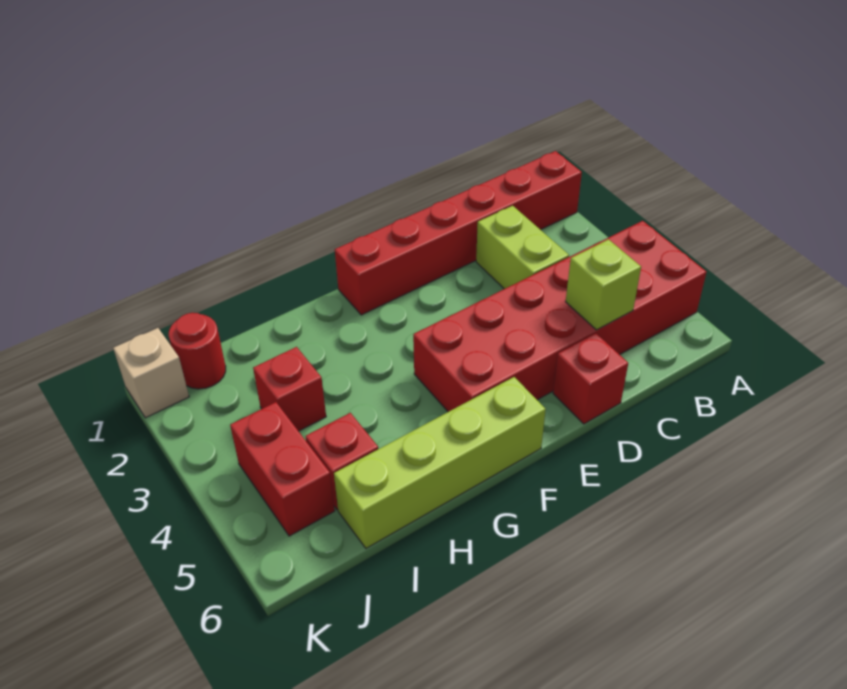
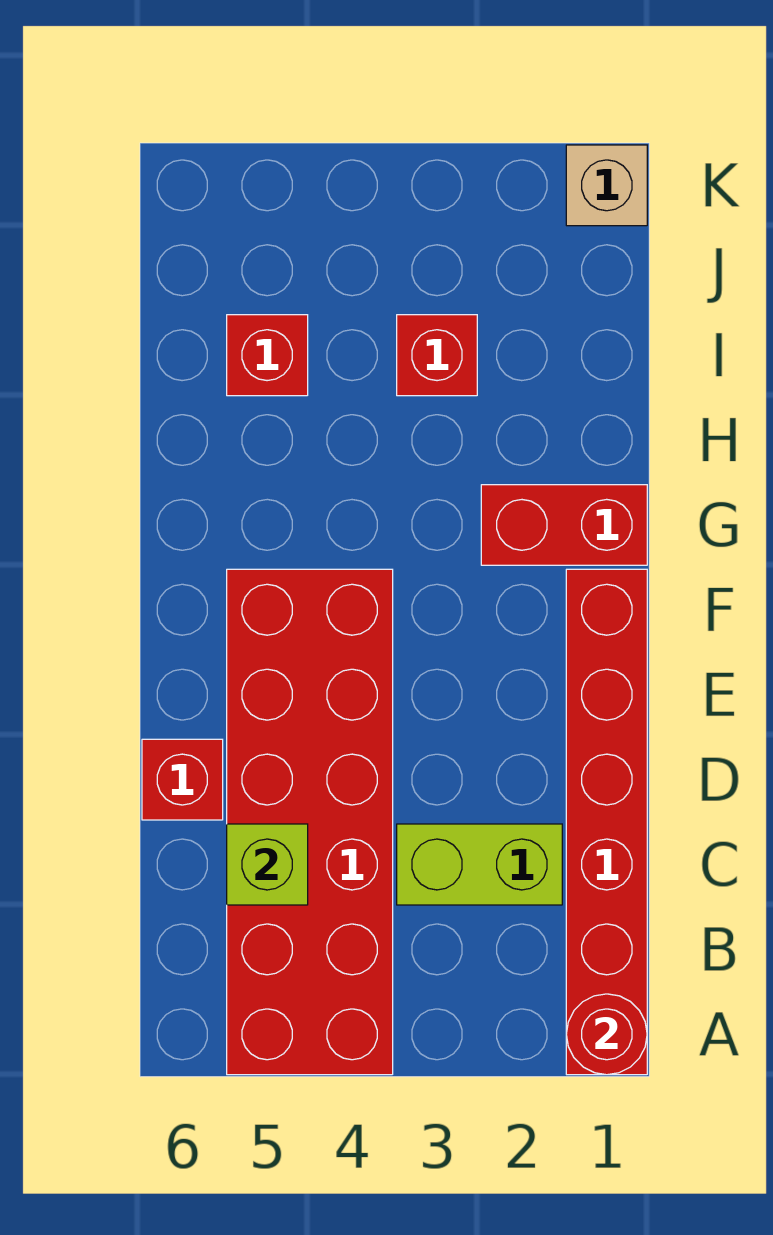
lime 1x4 brick [334,377,546,548] -> none
red 1x1 round brick [169,313,226,389] -> red 1x1 round brick moved to [566,994,647,1075]
red 1x2 brick [230,402,335,536] -> red 1x2 brick moved to [481,485,647,565]

